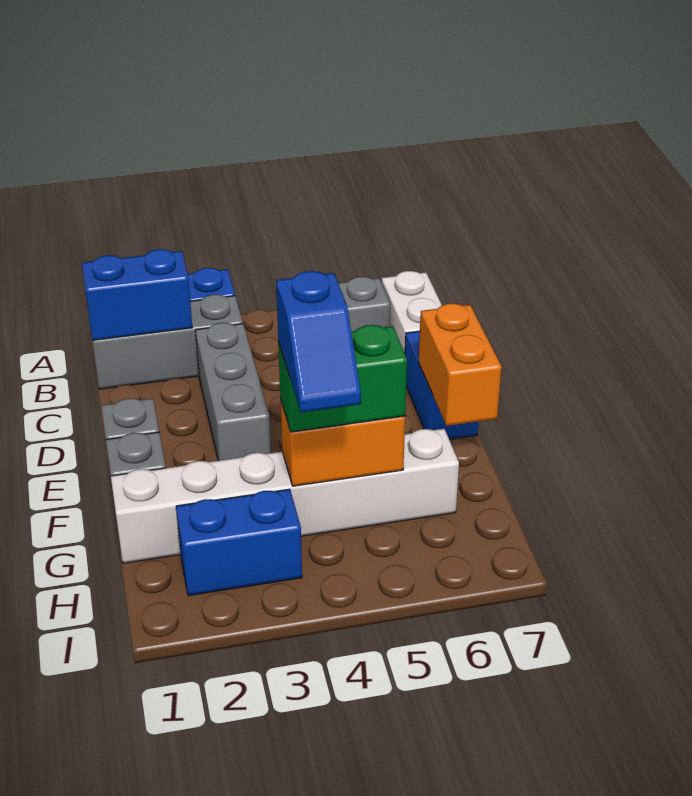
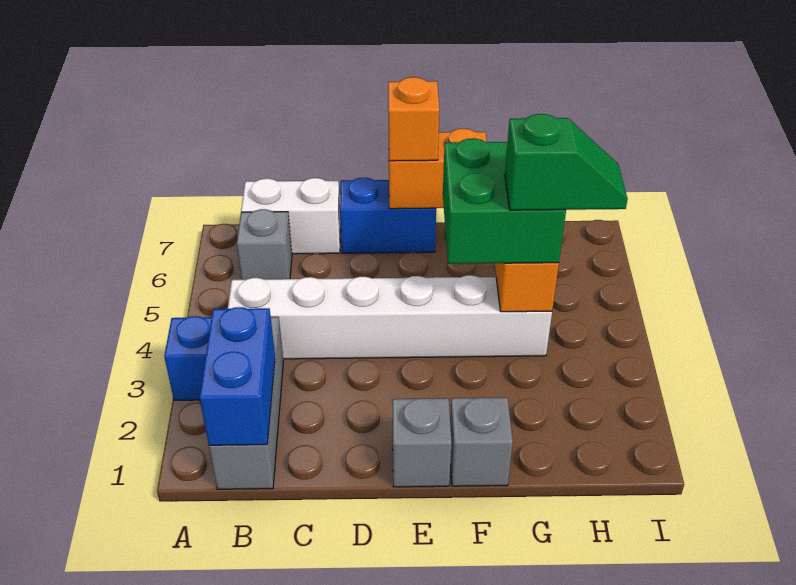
grey 1x3 brick [195,323,271,461] -> none
none -> orange 1x1 brick [388,77,439,161]
white 1x6 brick [111,429,459,563] -> white 1x6 brick turned to [228,275,552,359]
green 1x2 brick [278,325,407,432] -> green 2x2 brick [443,138,566,264]
blue 1x2 slope [276,271,361,413] -> green 1x2 slope [505,114,628,210]
blue 1x2 brick [176,489,302,596] -> none

